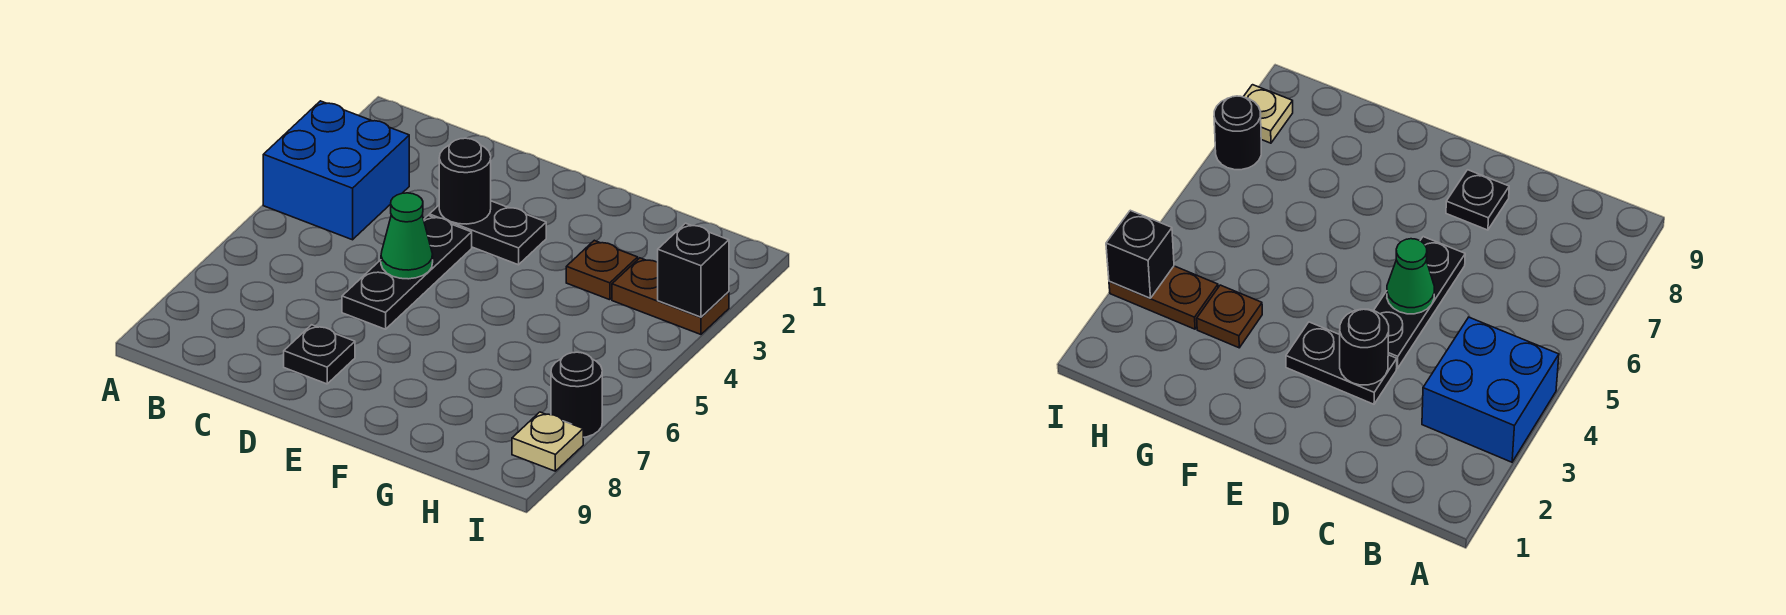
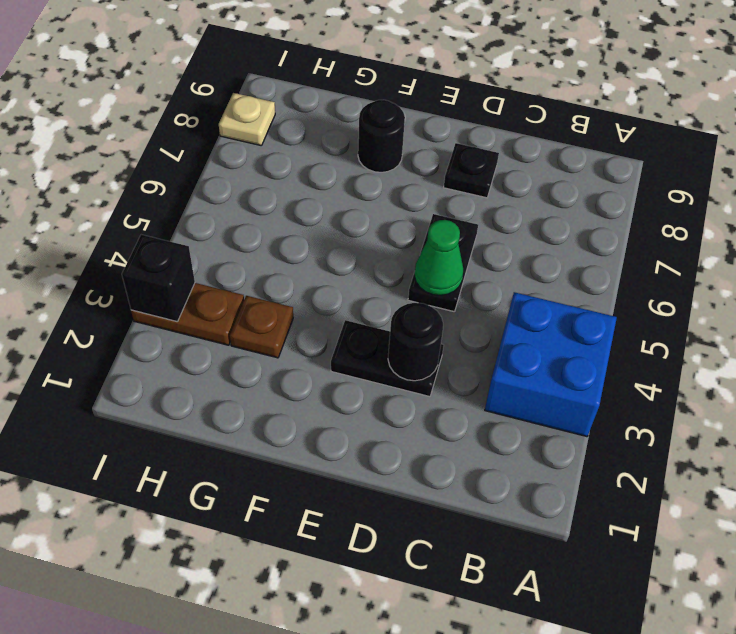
black 1x3 plate [342,215,472,329] -> black 1x2 plate [408,214,478,312]
black 1x1 round brick [551,352,602,437] -> black 1x1 round brick moved to [358,100,405,172]

